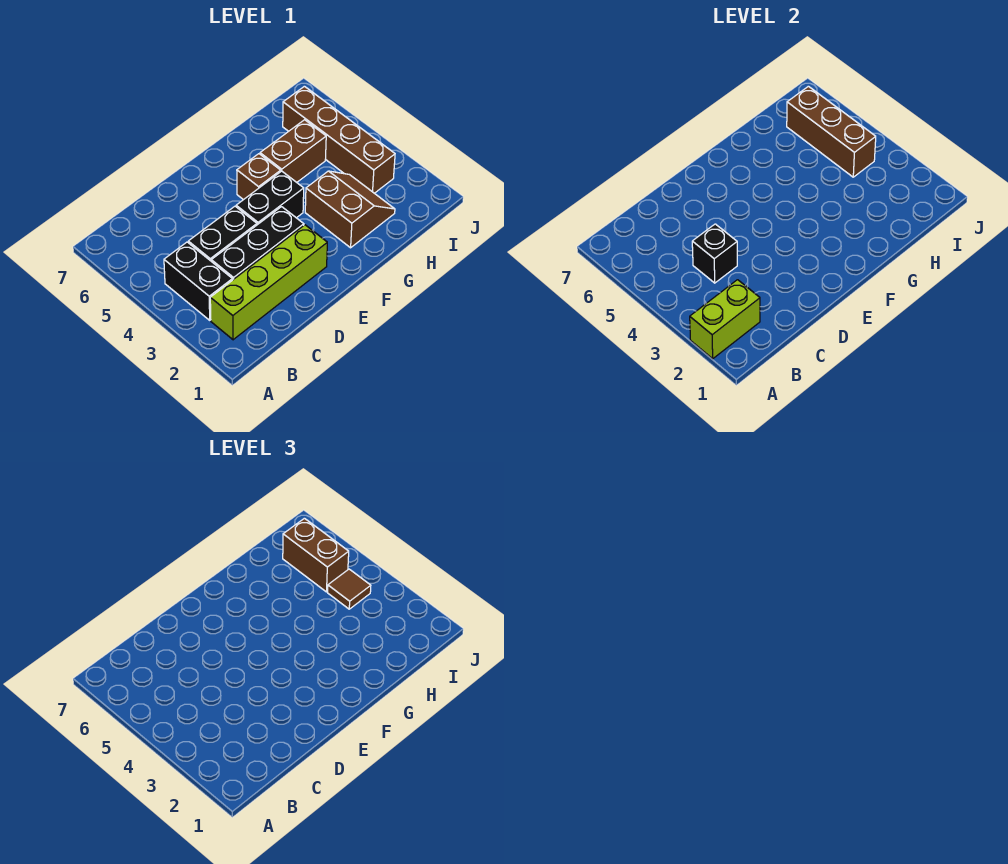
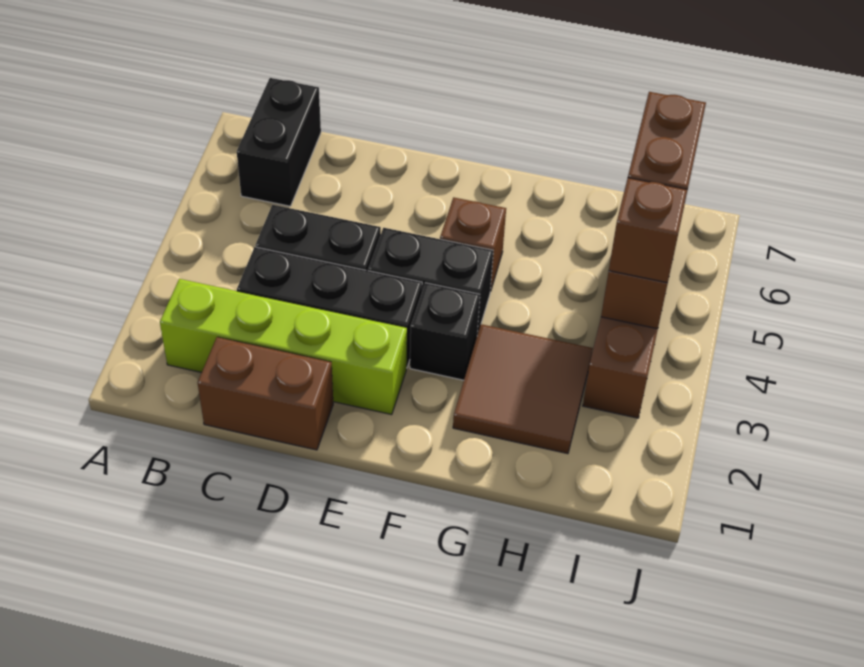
lime 1x2 brick [690,280,760,359] -> none
black 1x2 brick [164,242,232,320] -> black 1x2 brick moved to [237,78,321,206]
black 1x1 brick [692,224,737,283] -> black 1x1 brick moved to [410,283,480,380]
brown 2x2 slope [305,171,395,248] -> brown 2x2 tile [453,324,593,454]
brown 1x2 brick [260,120,326,182] -> brown 1x2 brick moved to [198,337,333,450]
brown 1x1 tile [328,569,371,609] -> brown 1x1 brick [609,178,687,283]

